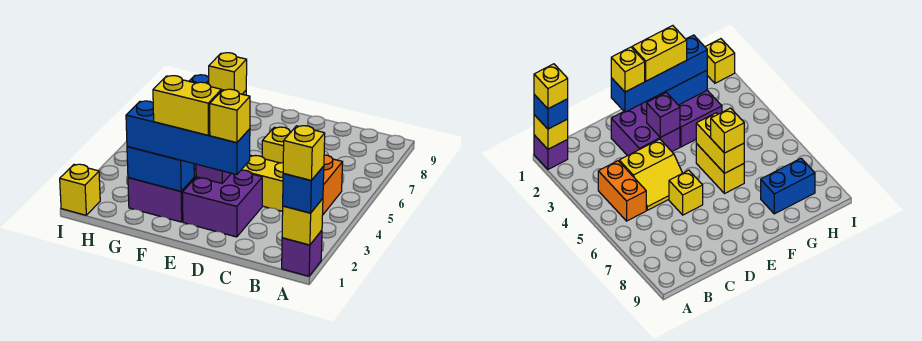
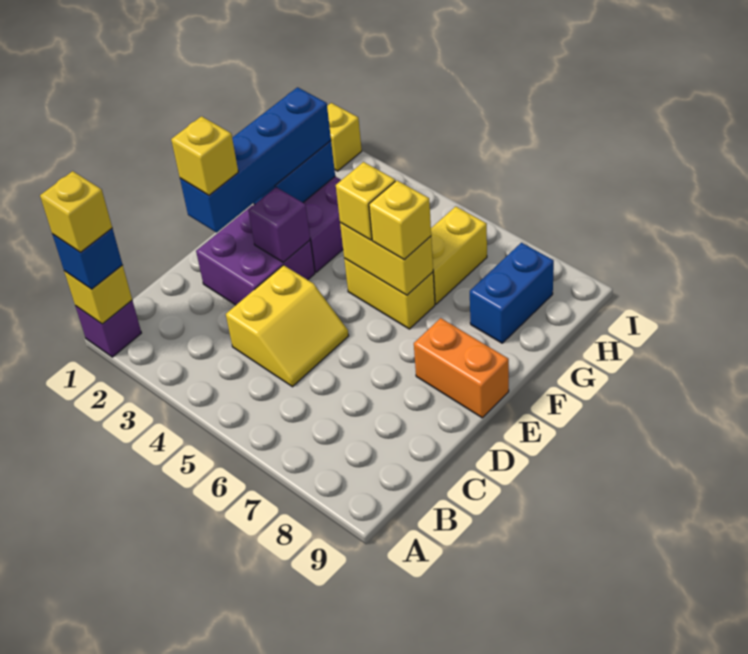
orange 1x2 brick [323,155,343,214] -> orange 1x2 brick moved to [414,318,509,418]
yellow 1x1 brick [262,127,291,163] -> yellow 1x1 brick moved to [336,162,395,240]
yellow 1x2 brick [153,76,221,135] -> yellow 1x2 brick moved to [431,207,487,304]

